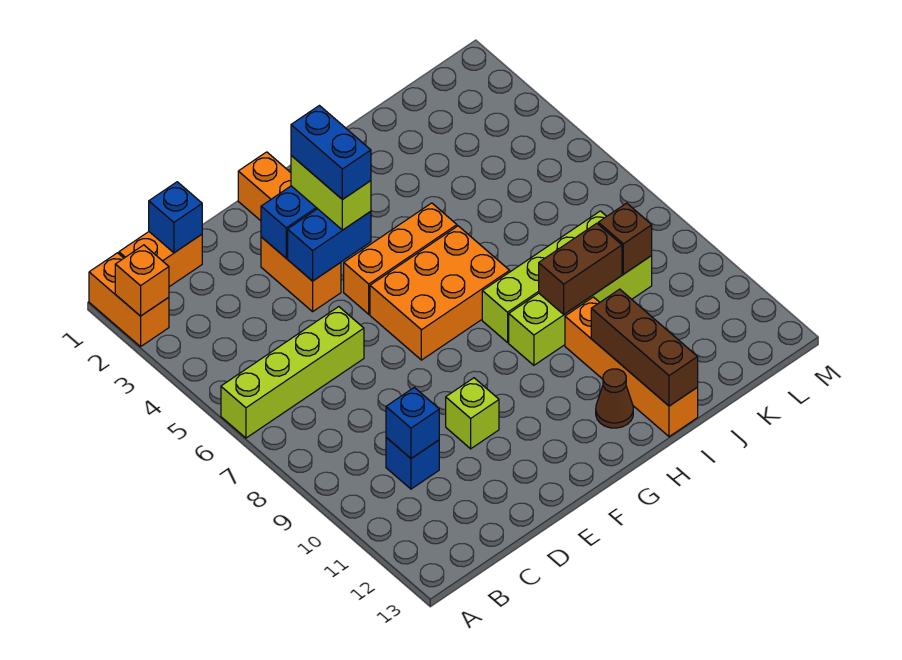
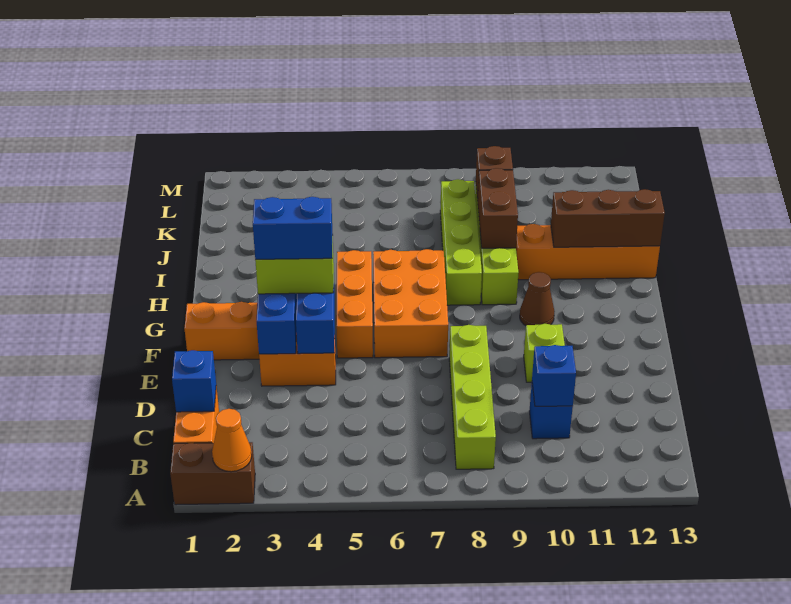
orange 1x2 brick [89,253,169,347] -> brown 1x2 brick [170,442,255,505]
orange 1x1 brick [115,245,169,316] -> orange 1x1 cone [212,409,252,472]
lime 1x4 brick [221,307,364,438] -> lime 1x4 brick moved to [449,325,496,469]
brown 1x1 cone [596,369,633,428] -> brown 1x1 cone moved to [520,272,555,326]

